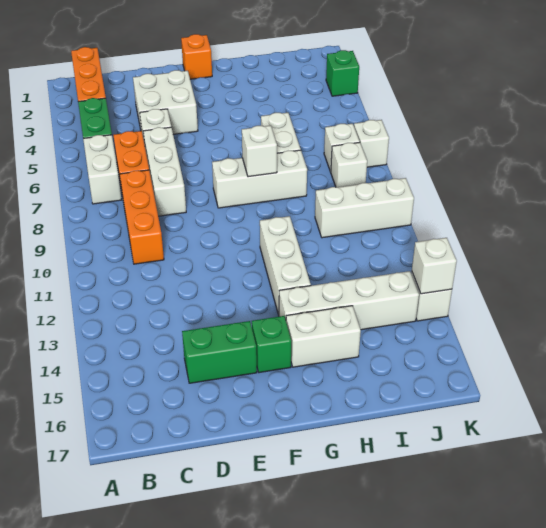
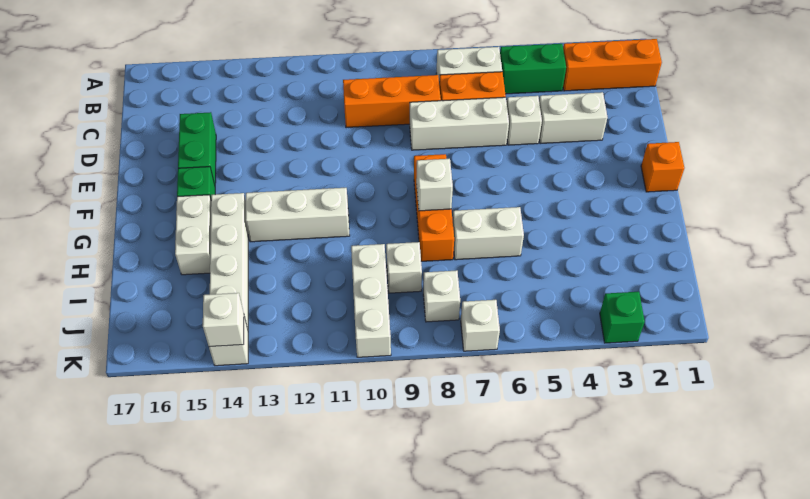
white 2x2 brick [133,70,198,134] -> white 1x2 brick [539,92,607,144]
white 1x3 brick [212,150,307,208] -> orange 1x3 brick [414,154,454,261]
white 1x1 brick [324,124,360,172] -> white 1x1 brick moved to [386,242,422,293]

